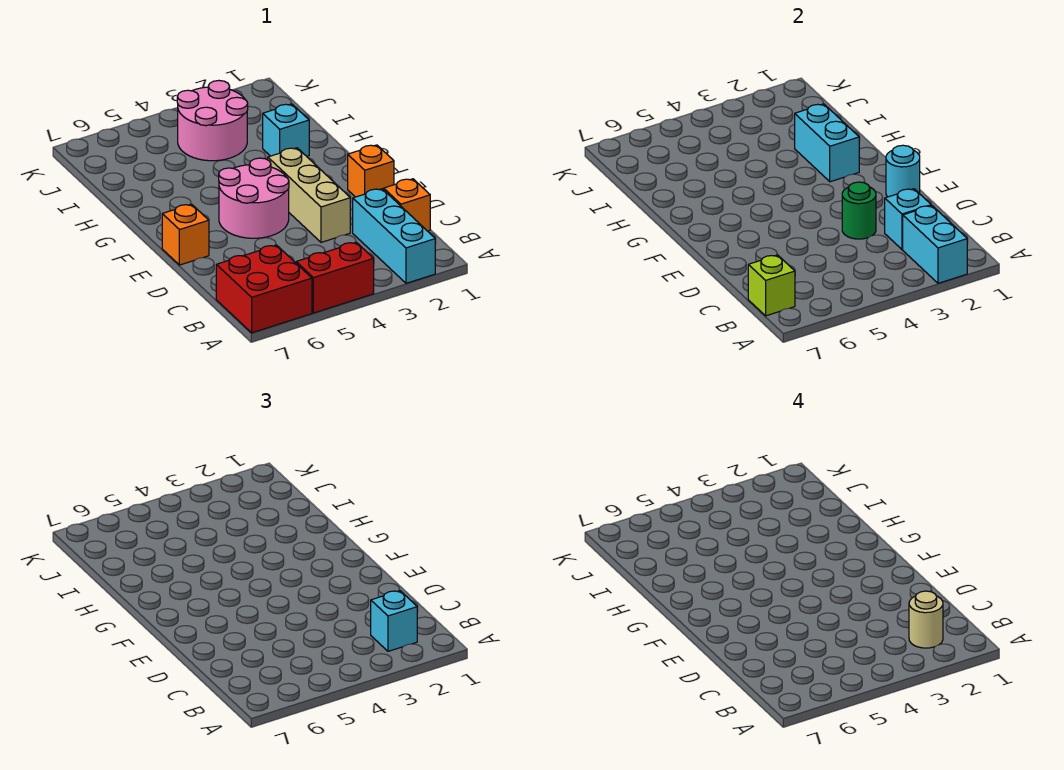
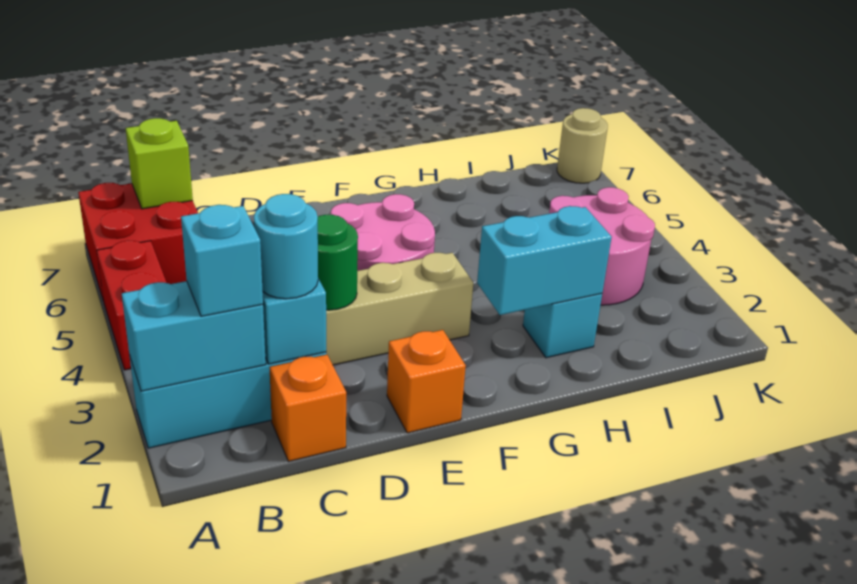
tan 1x1 round brick [909,591,943,648] -> tan 1x1 round brick moved to [557,108,608,183]
cyan 1x1 round brick [886,145,920,197] -> cyan 1x1 round brick moved to [254,194,318,299]
orange 1x1 brick [162,204,209,265] -> none

